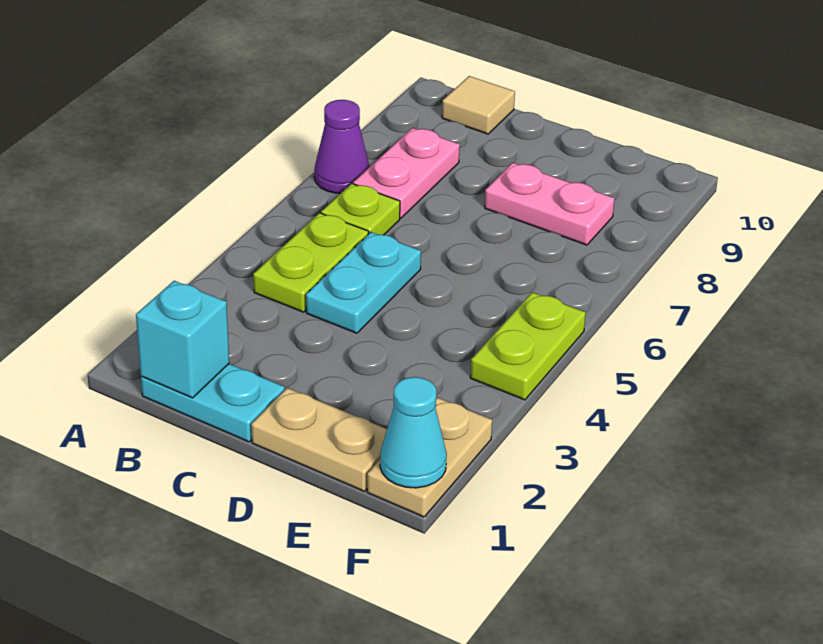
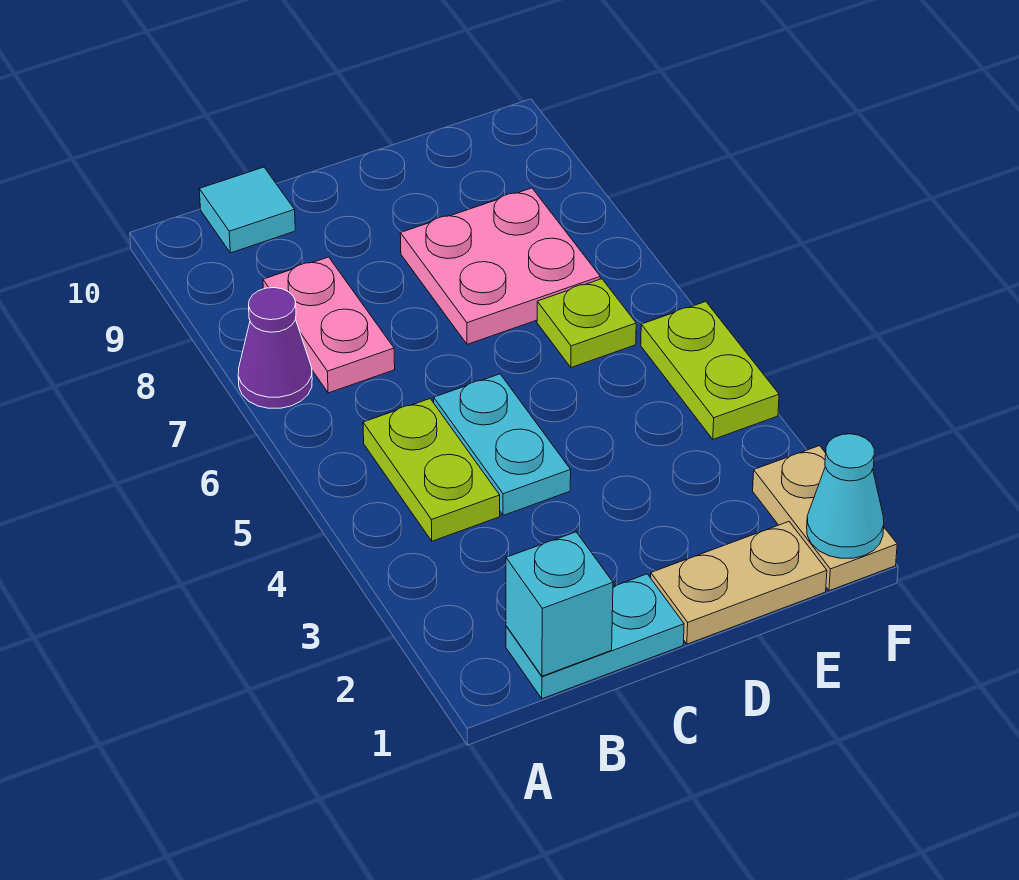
lime 1x1 plate [321,184,400,235] -> lime 1x1 plate moved to [537,279,636,368]
tan 1x1 tile [442,76,515,134] -> cyan 1x1 tile [199,167,295,253]
pink 1x2 plate [485,163,615,245] -> pink 2x2 plate [400,188,600,344]

